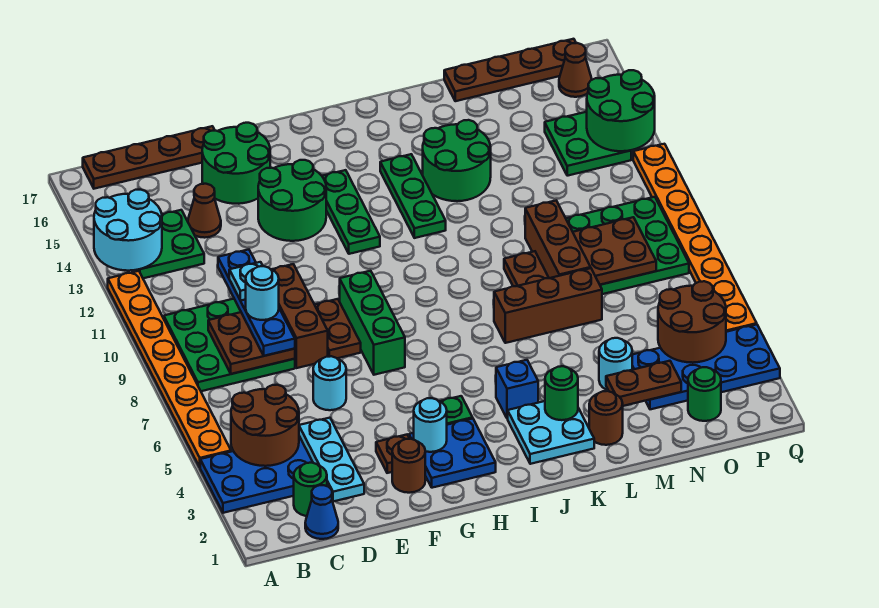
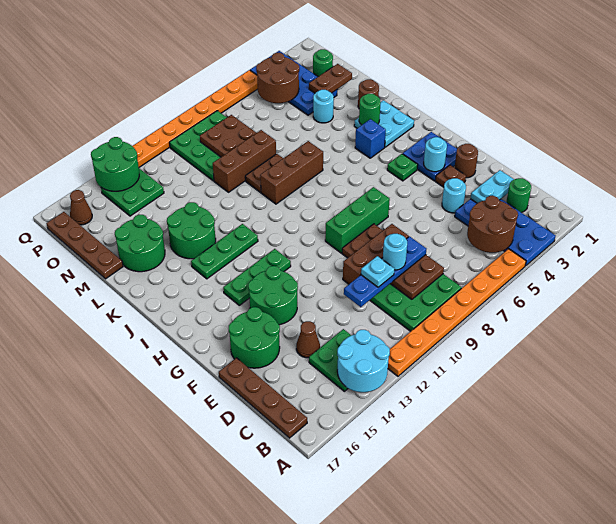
blue 1x1 cone [305,485,338,539] -> none
cyan 1x3 plate [299,418,364,501] -> cyan 1x2 plate [470,170,514,203]
cyan 1x1 round brick [313,356,346,410] -> cyan 1x1 round brick moved to [442,178,466,213]
brown 1x3 brick [494,268,602,343] -> brown 1x3 brick turned to [260,141,323,204]
none -> green 2x2 round brick [115,215,165,272]
brown 1x2 plate [606,361,681,406] -> brown 1x2 plate turned to [309,64,352,93]

